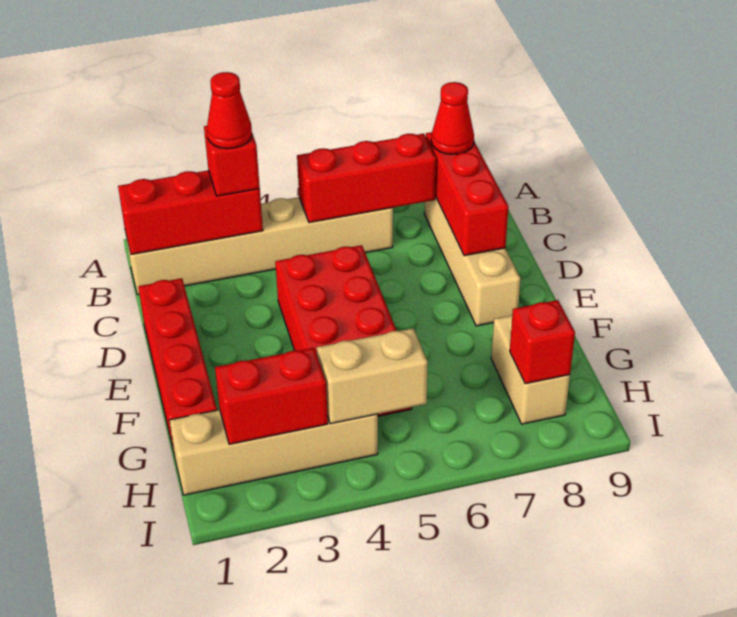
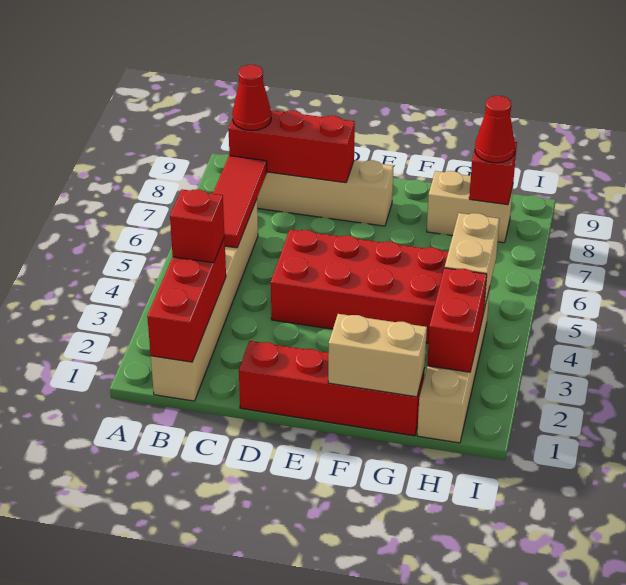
red 1x1 cone [207,72,252,149] -> red 1x1 cone moved to [475,96,515,163]
red 1x3 brick [297,134,436,223] -> red 1x3 tile [213,156,267,248]
none -> tan 1x2 brick [328,314,427,397]

